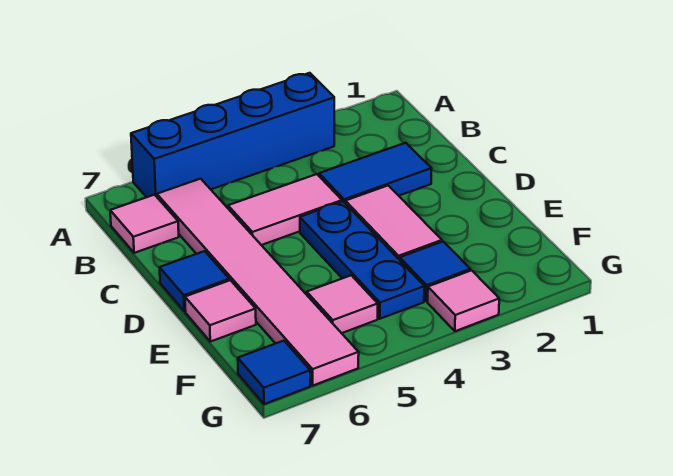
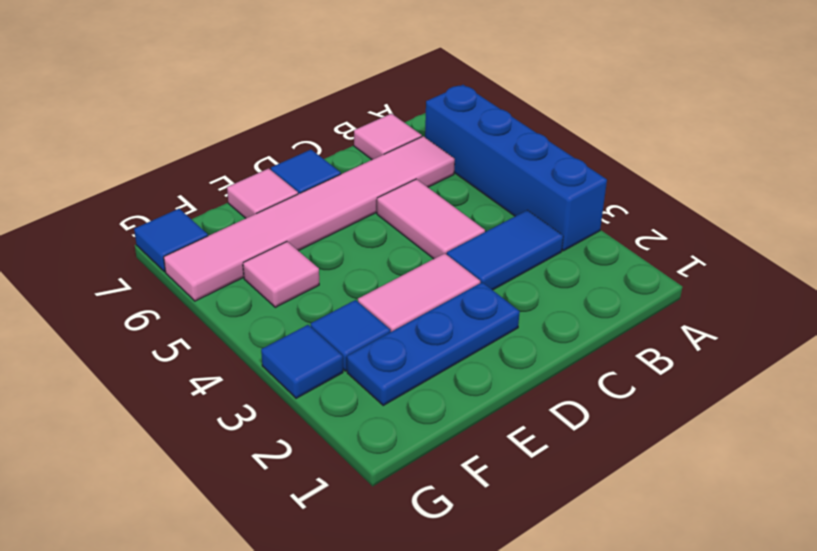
blue 1x2 tile [319,143,432,203] -> blue 1x2 tile turned to [447,210,563,290]
blue 1x3 plate [300,202,424,319] -> blue 1x3 plate moved to [347,282,520,405]
pink 1x1 tile [428,270,499,331] -> blue 1x1 tile [261,325,343,398]

